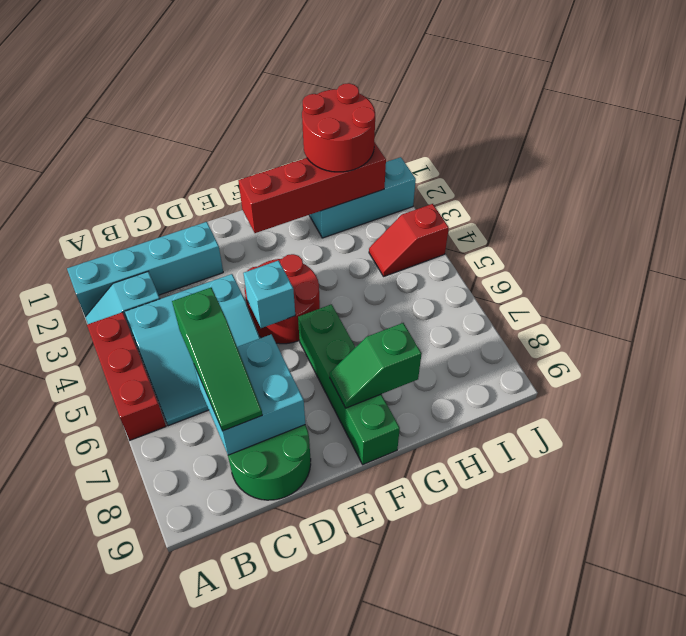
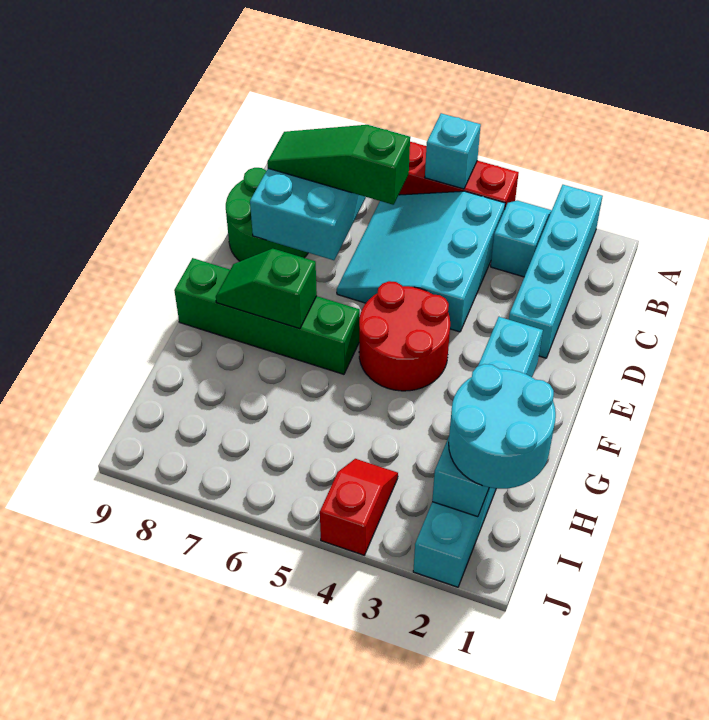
cyan 1x1 brick [243,260,295,328] -> cyan 1x1 brick moved to [425,113,481,189]
red 1x4 brick [238,142,386,233] -> cyan 1x4 brick [432,317,543,517]
green 1x2 slope [329,323,422,408] -> green 1x2 slope turned to [216,249,317,329]
red 2x2 round brick [302,83,375,172] -> cyan 2x2 round brick [449,364,556,489]

